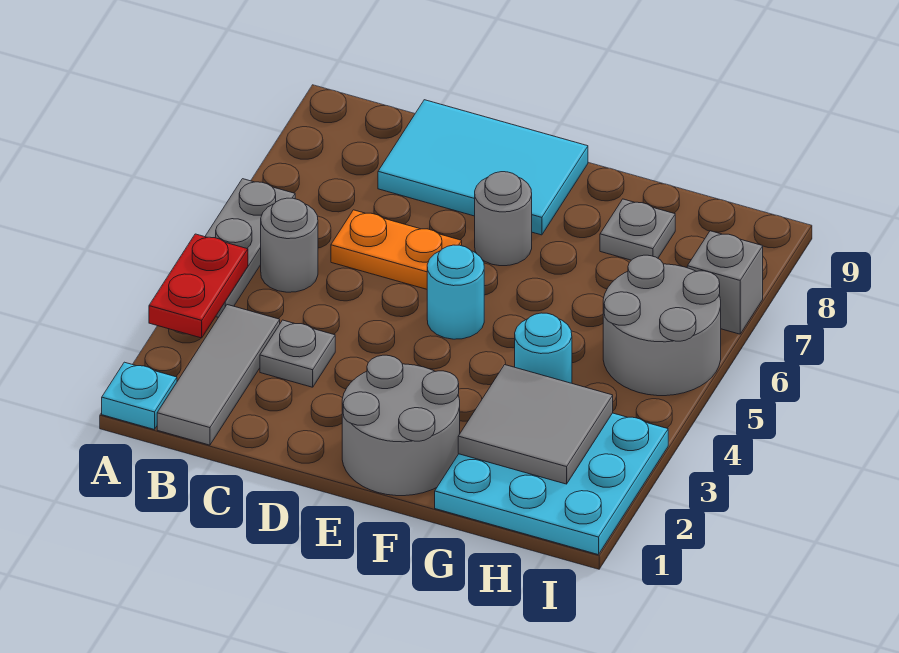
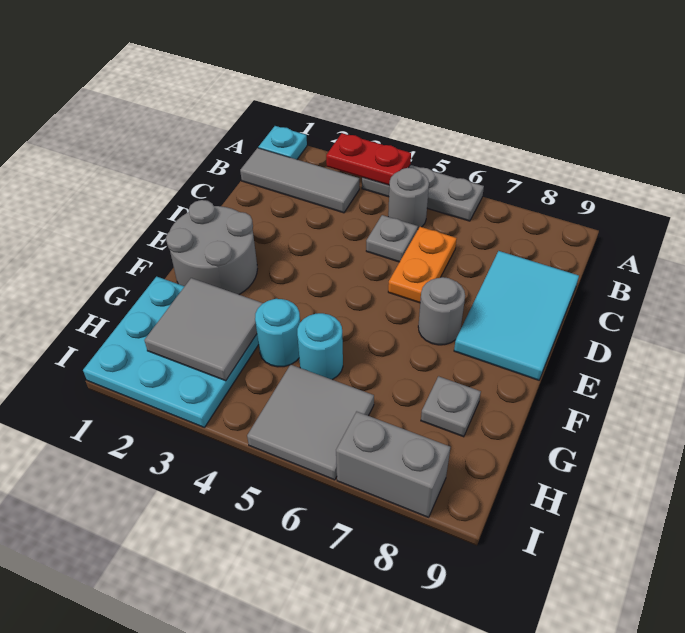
grey 1x1 plate [260,320,335,387] -> grey 1x1 plate moved to [366,215,418,262]
cyan 1x1 round brick [427,245,484,339] -> cyan 1x1 round brick moved to [297,313,343,380]
grey 2x2 round brick [603,255,721,396] -> grey 2x2 tile [247,365,374,480]
grey 1x1 brick [687,231,763,334] -> grey 1x2 brick [336,412,450,517]

